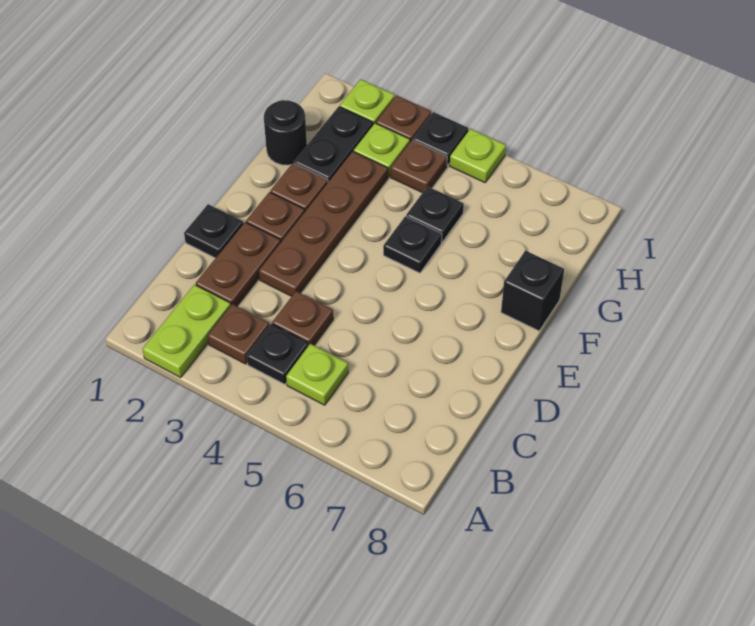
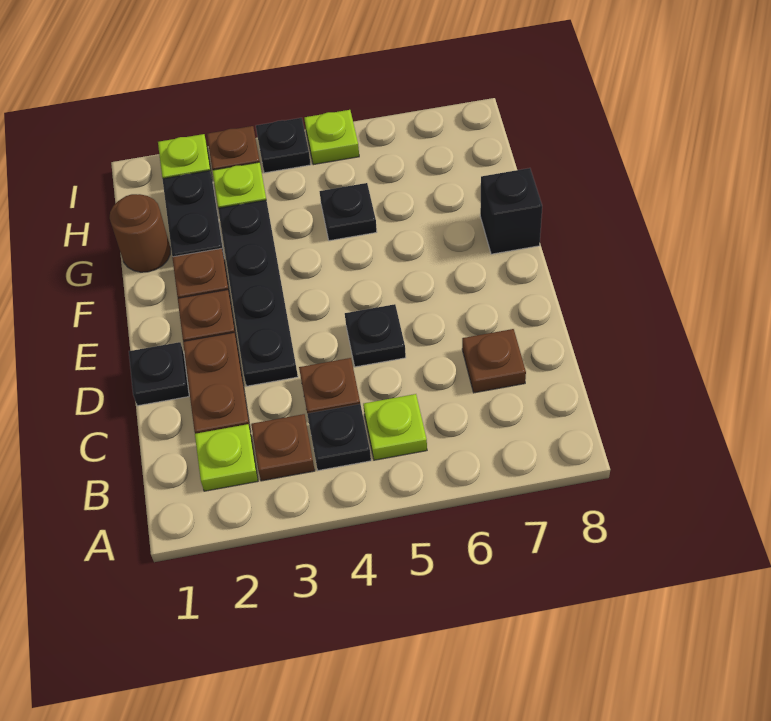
lime 1x2 plate [142,285,231,377] -> lime 1x1 plate [195,424,258,491]
brown 1x4 plate [259,152,388,296] -> black 1x4 plate [218,200,298,386]
black 1x1 plate [383,216,442,273] -> black 1x1 plate moved to [345,304,406,367]
black 1x1 round brick [264,100,307,165] -> brown 1x1 round brick [110,194,171,272]
brown 1x1 plate [391,140,447,193] -> brown 1x1 plate moved to [462,329,526,393]

